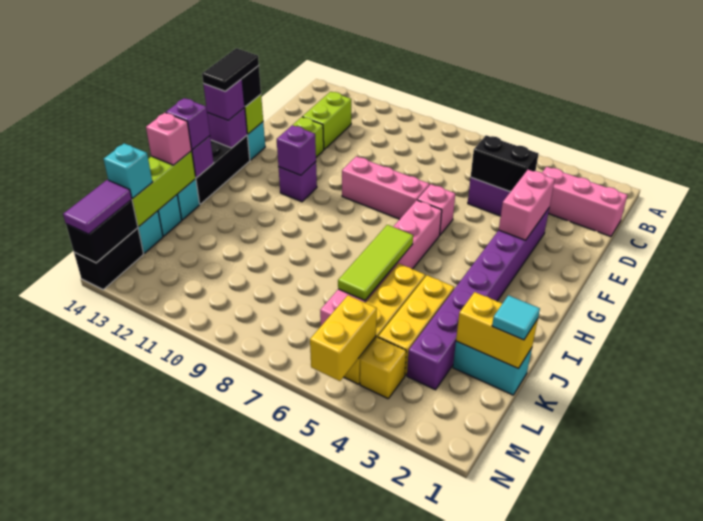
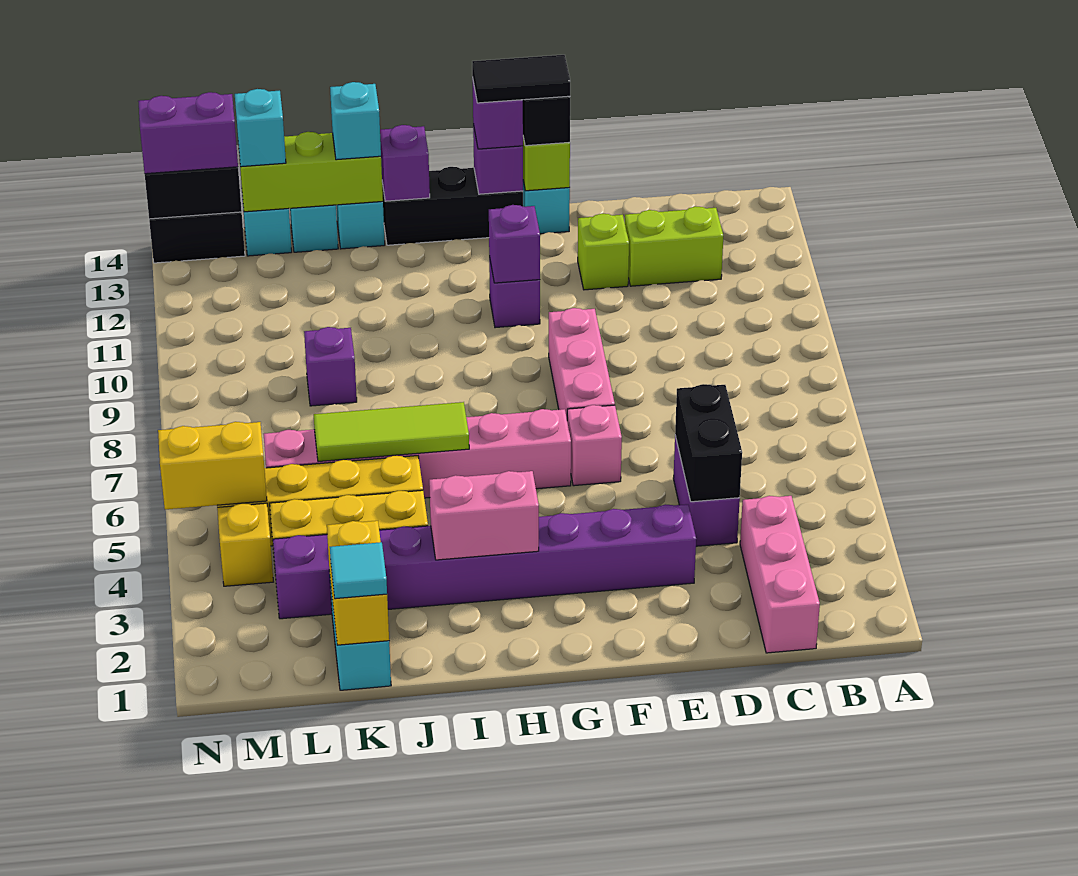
pink 1x2 brick [499,170,555,240] -> pink 1x2 brick moved to [429,471,539,560]
purple 1x1 brick [166,98,210,150] -> purple 1x1 brick moved to [304,327,357,406]
pink 1x1 brick [146,113,192,165] -> cyan 1x1 brick [330,82,381,160]
purple 1x2 tile [63,180,132,234] -> purple 1x2 brick [138,92,238,174]

